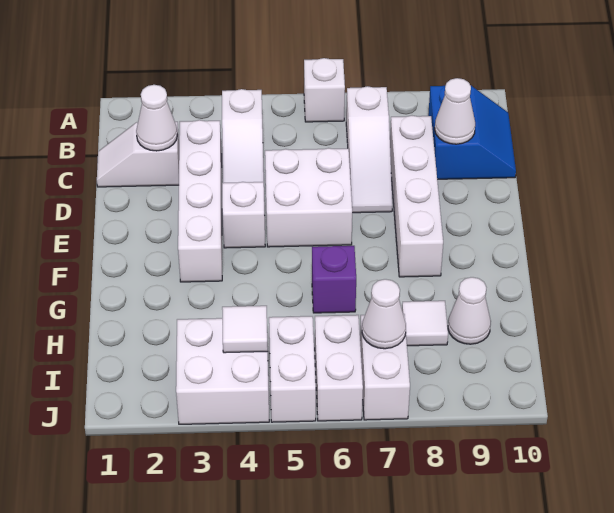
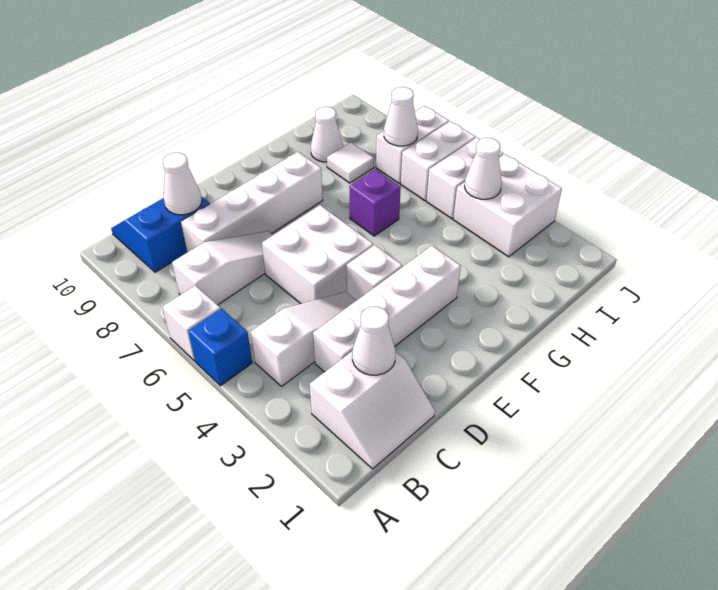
none -> blue 1x1 brick [188,309,252,386]
white 1x2 slope [97,122,179,187] -> white 2x2 slope [310,351,435,469]
white 1x1 tile [222,306,268,353] -> white 1x1 cone [465,138,502,199]

